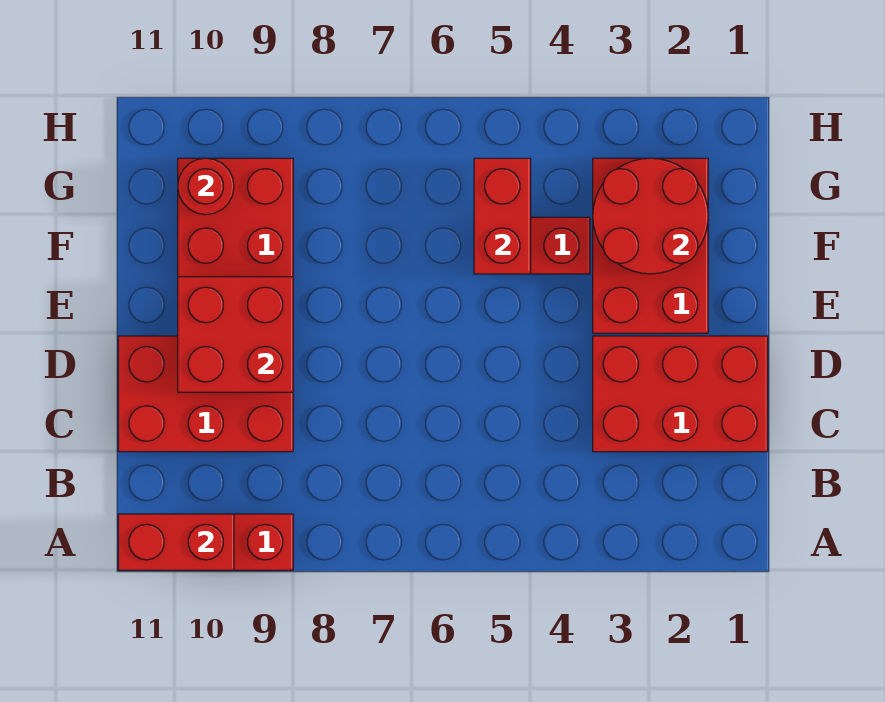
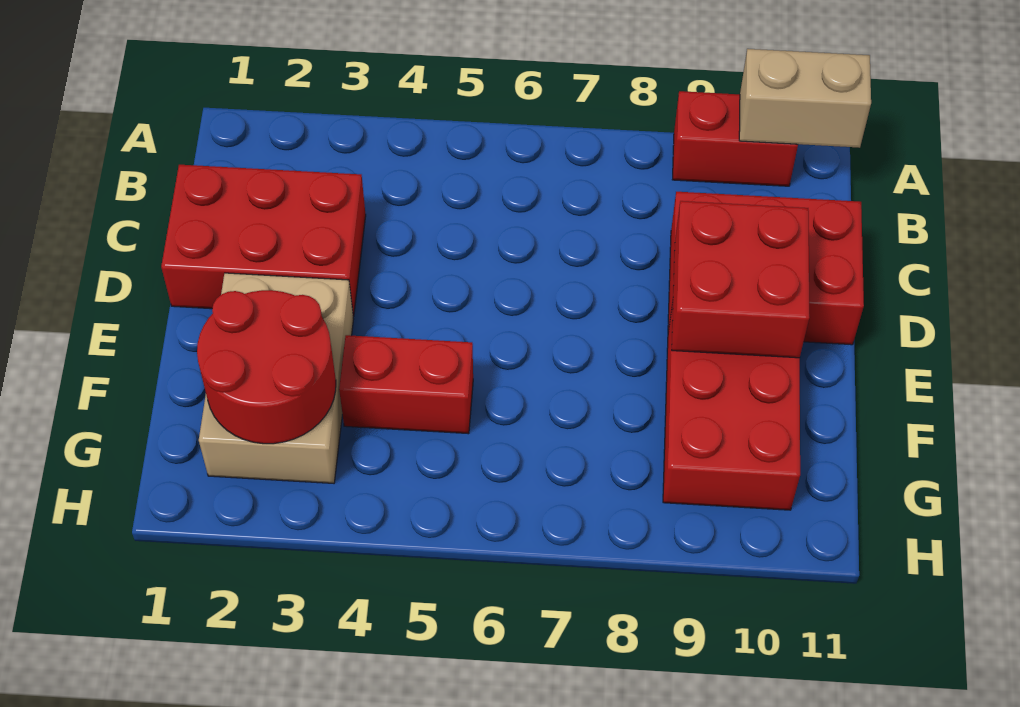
red 1x2 brick [118,514,234,570] -> tan 1x2 brick [739,49,871,148]
red 2x3 brick [593,158,708,333] -> tan 2x3 brick [199,273,354,483]
red 1x2 brick [474,158,531,274] -> none
red 1x1 round brick [178,158,234,215] -> none

